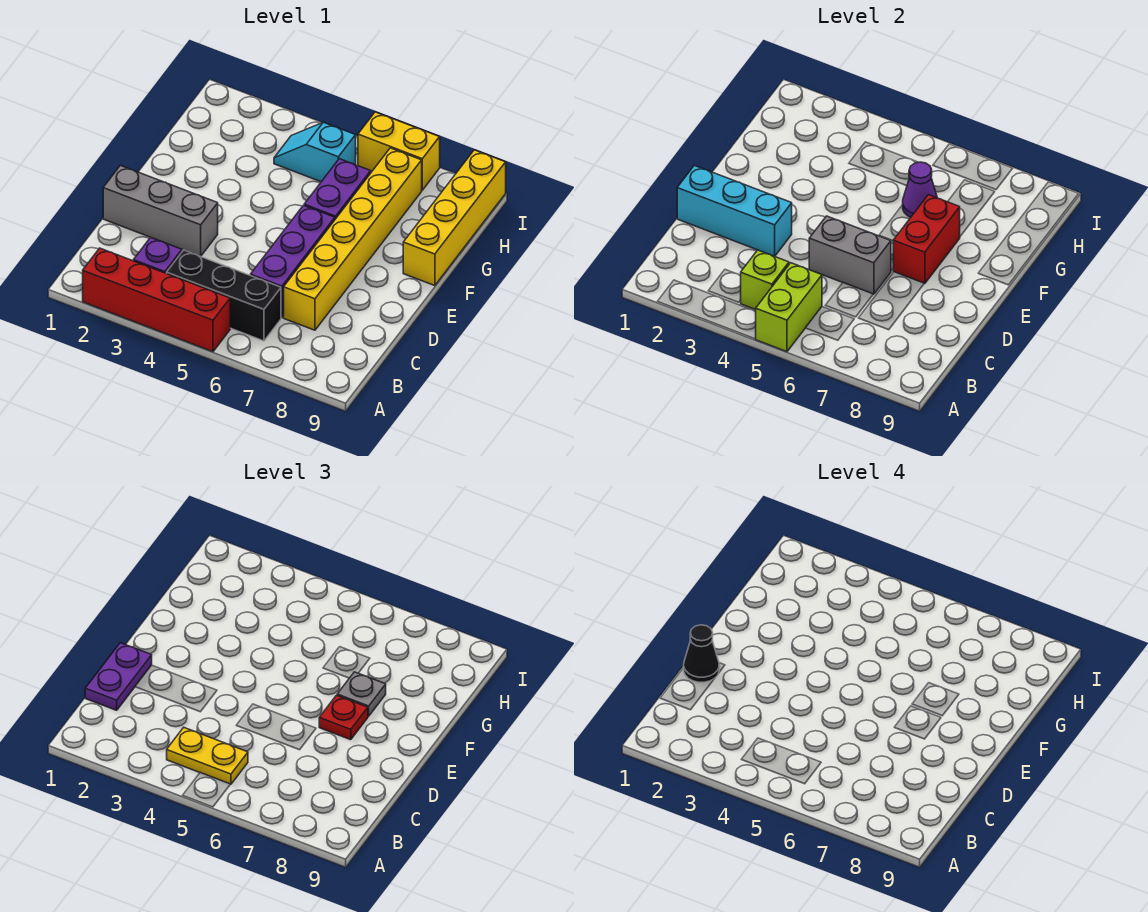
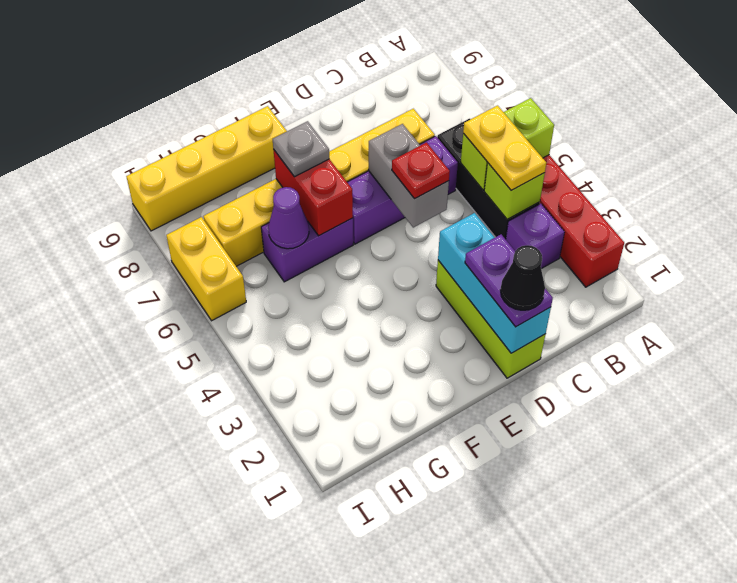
purple 1x2 plate [85,643,152,710] -> purple 1x2 plate turned to [465,234,553,327]
grey 1x3 brick [103,165,218,256] -> lime 1x3 brick [436,260,546,378]
red 1x2 brick [893,195,960,284] -> red 1x2 brick turned to [273,149,353,236]
red 1x1 plate [319,695,368,740] -> red 1x1 plate moved to [392,143,450,199]
cyan 1x2 slope [274,122,356,182] -> none

